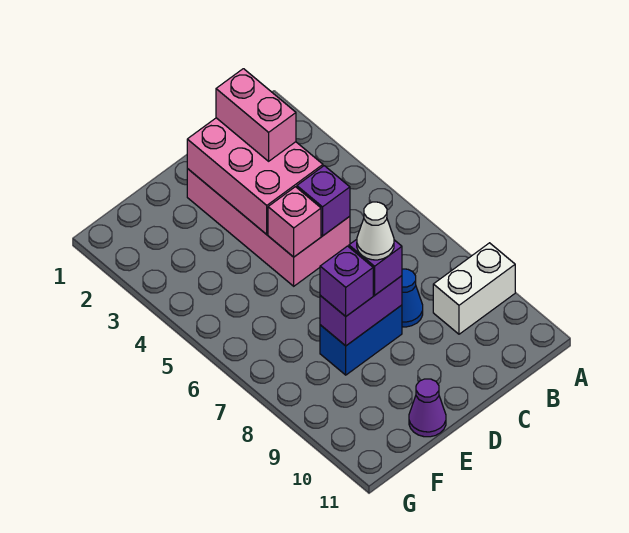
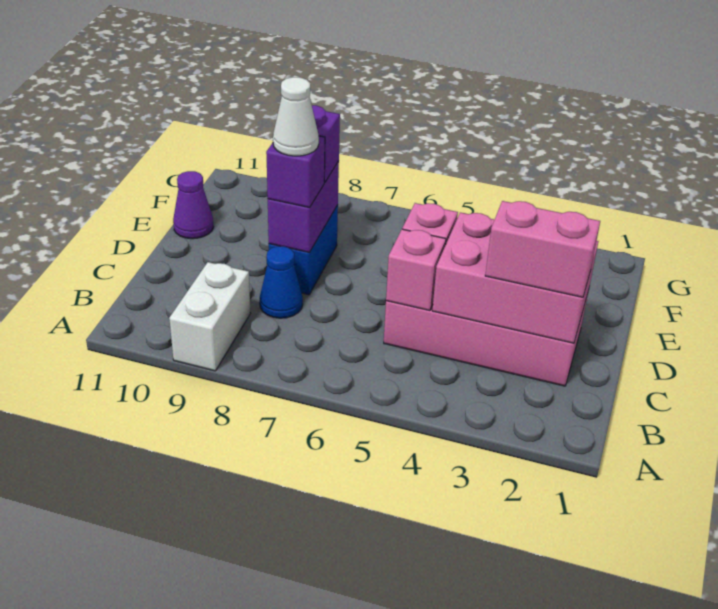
purple 1x1 brick [297,166,350,236] -> pink 1x1 brick [386,229,446,311]

